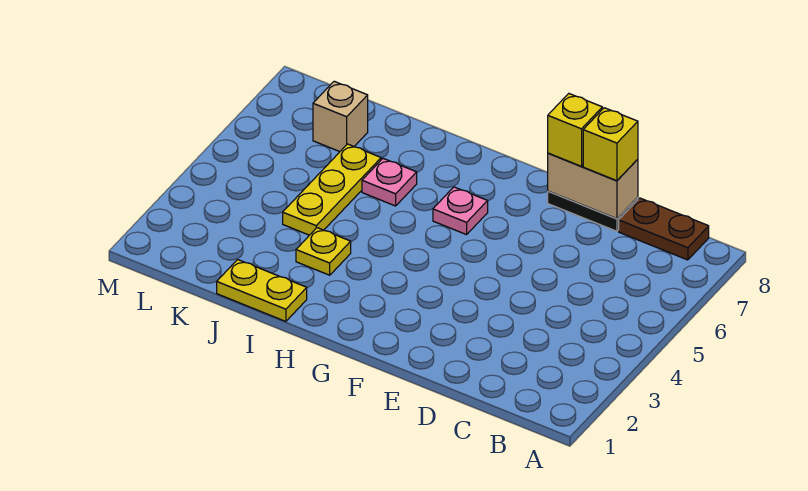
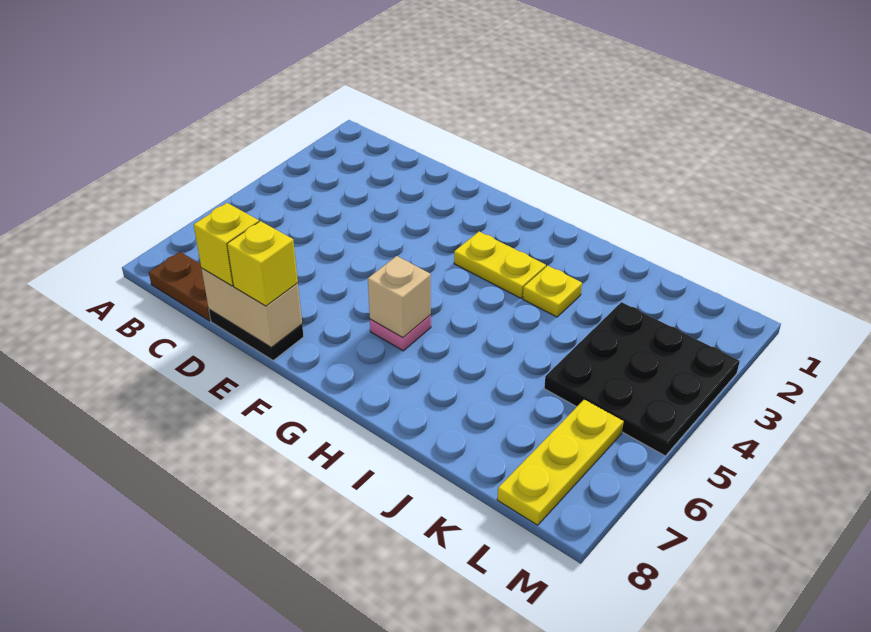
yellow 1x2 plate [217,260,307,321] -> yellow 1x2 plate moved to [454,232,546,298]
pink 1x1 plate [362,159,417,206] -> none
yellow 1x3 plate [283,144,381,235] -> yellow 1x3 plate moved to [497,399,624,525]
none -> black 3x3 plate [544,302,740,456]
tan 1x1 brick [313,81,368,152] -> tan 1x1 brick moved to [368,256,431,338]

